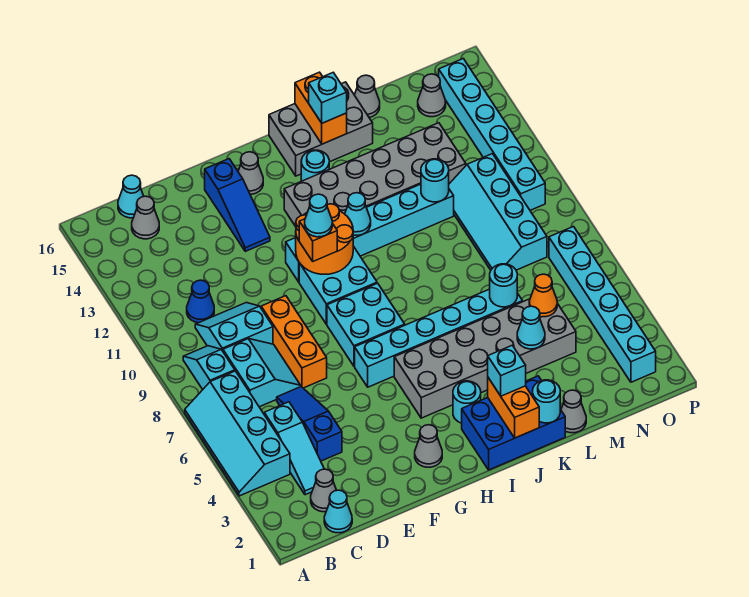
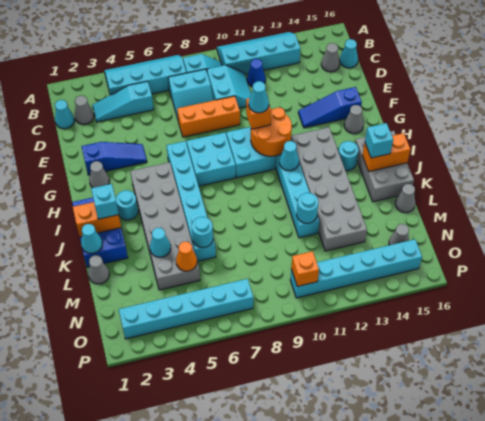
blue 1x3 slope [277,387,342,461] -> blue 1x3 slope moved to [82,142,147,175]
cyan 1x1 round brick [533,380,560,423] -> cyan 1x1 cone [81,224,102,253]
cyan 2x4 slope [449,154,547,270] -> cyan 2x4 slope moved to [217,32,300,74]
none -> orange 1x1 brick [291,251,319,286]

